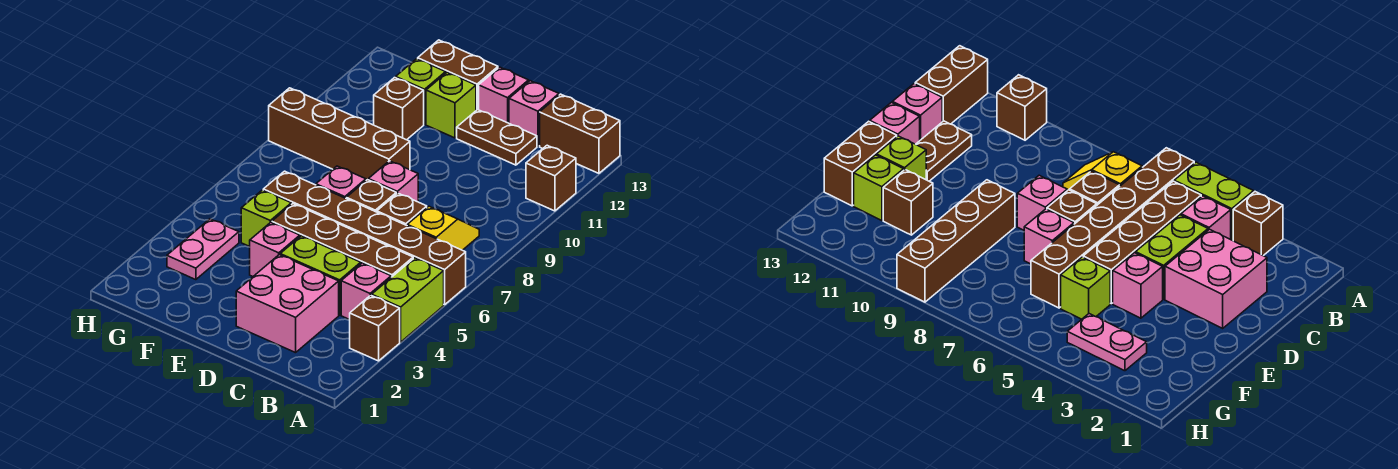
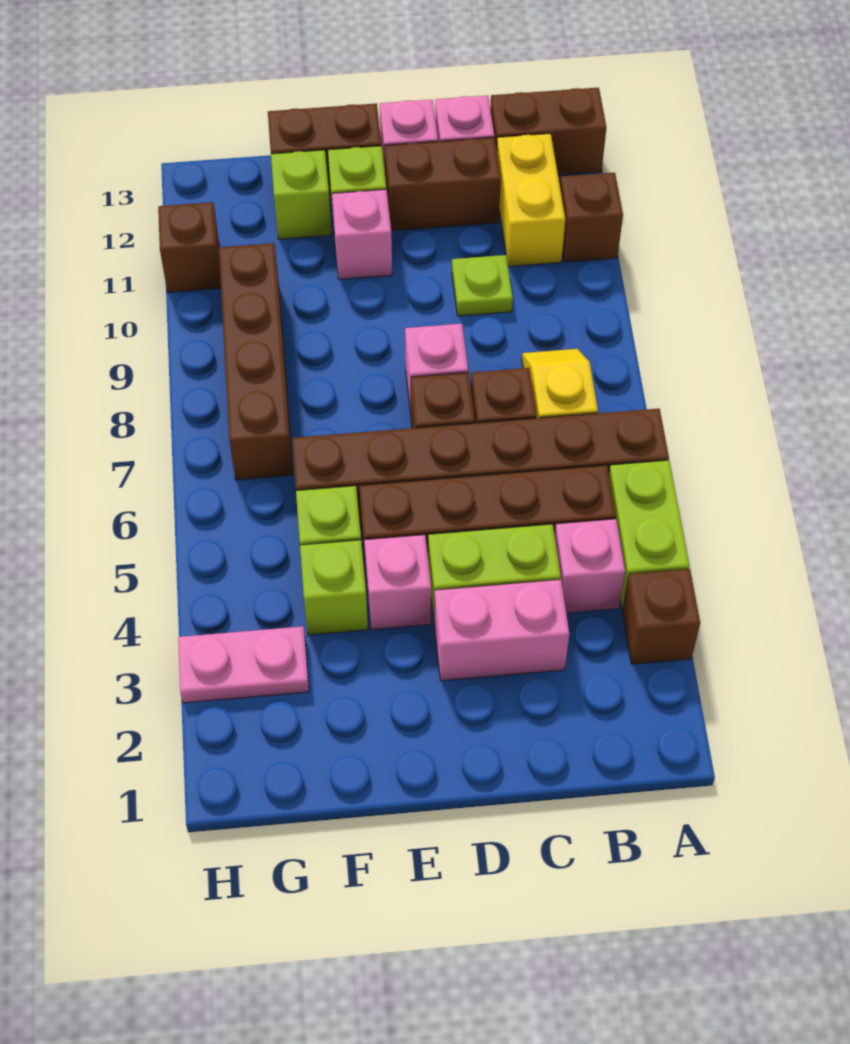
none -> yellow 1x2 brick [497,133,565,266]
pink 2x2 brick [236,255,339,353] -> pink 1x2 brick [434,580,569,681]
none -> lime 1x1 plate [452,255,513,316]
brown 1x2 plate [457,110,537,165] -> brown 1x2 brick [384,138,501,231]
pink 1x1 brick [316,166,366,198] -> pink 1x1 brick moved to [332,189,392,279]
brown 1x4 brick [269,88,410,180] -> brown 1x4 brick turned to [219,243,293,480]
none -> lime 1x1 brick [300,540,368,635]
brown 1x1 brick [374,78,424,140] -> brown 1x1 brick moved to [158,202,221,292]
pink 1x2 plate [167,219,239,280] -> pink 1x2 plate turned to [178,626,309,703]

